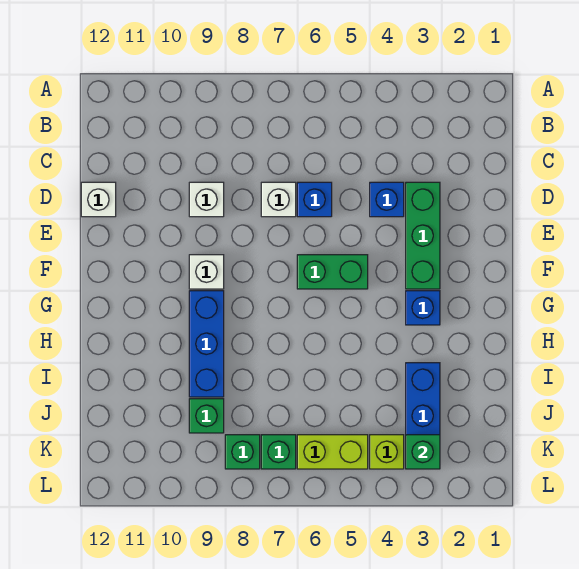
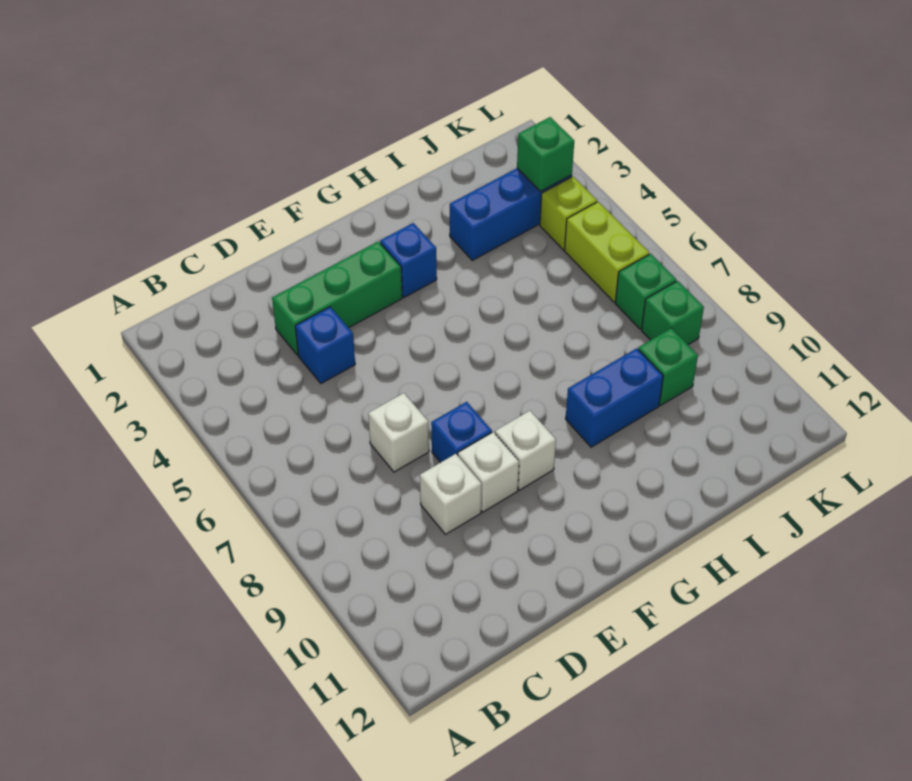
blue 1x1 brick [297,182,332,217] -> blue 1x1 brick moved to [431,402,492,462]
white 1x1 brick [81,182,116,217] -> white 1x1 brick moved to [458,432,519,512]
green 1x2 brick [297,255,368,289] -> none
blue 1x3 brick [189,291,224,397] -> blue 1x2 brick [566,348,663,447]

